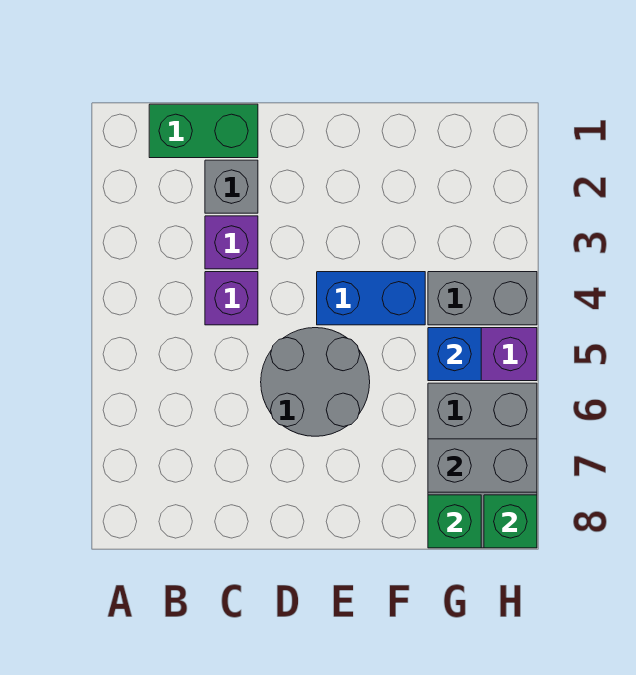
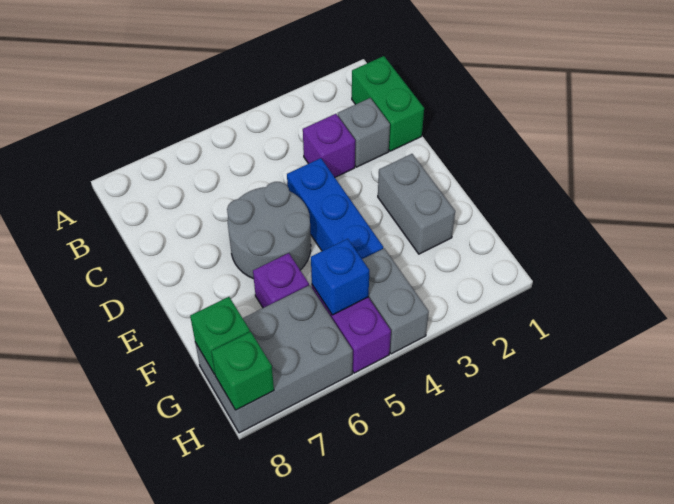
purple 1x1 brick [205,272,258,325] -> purple 1x1 brick moved to [253,253,309,308]
blue 1x2 brick [317,272,425,325] -> blue 1x3 brick [287,158,383,259]
grey 1x2 brick [428,439,537,492] -> grey 1x2 brick moved to [378,154,455,254]

